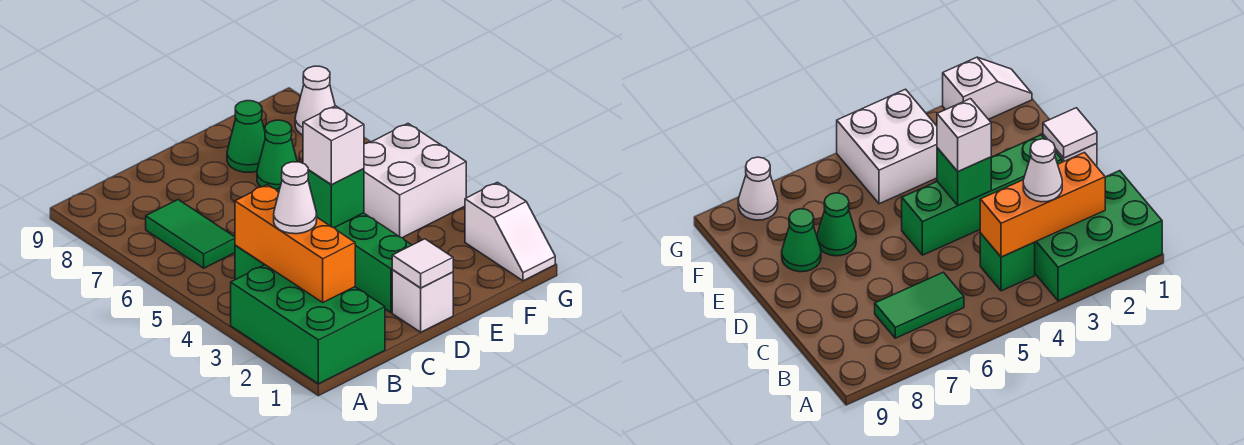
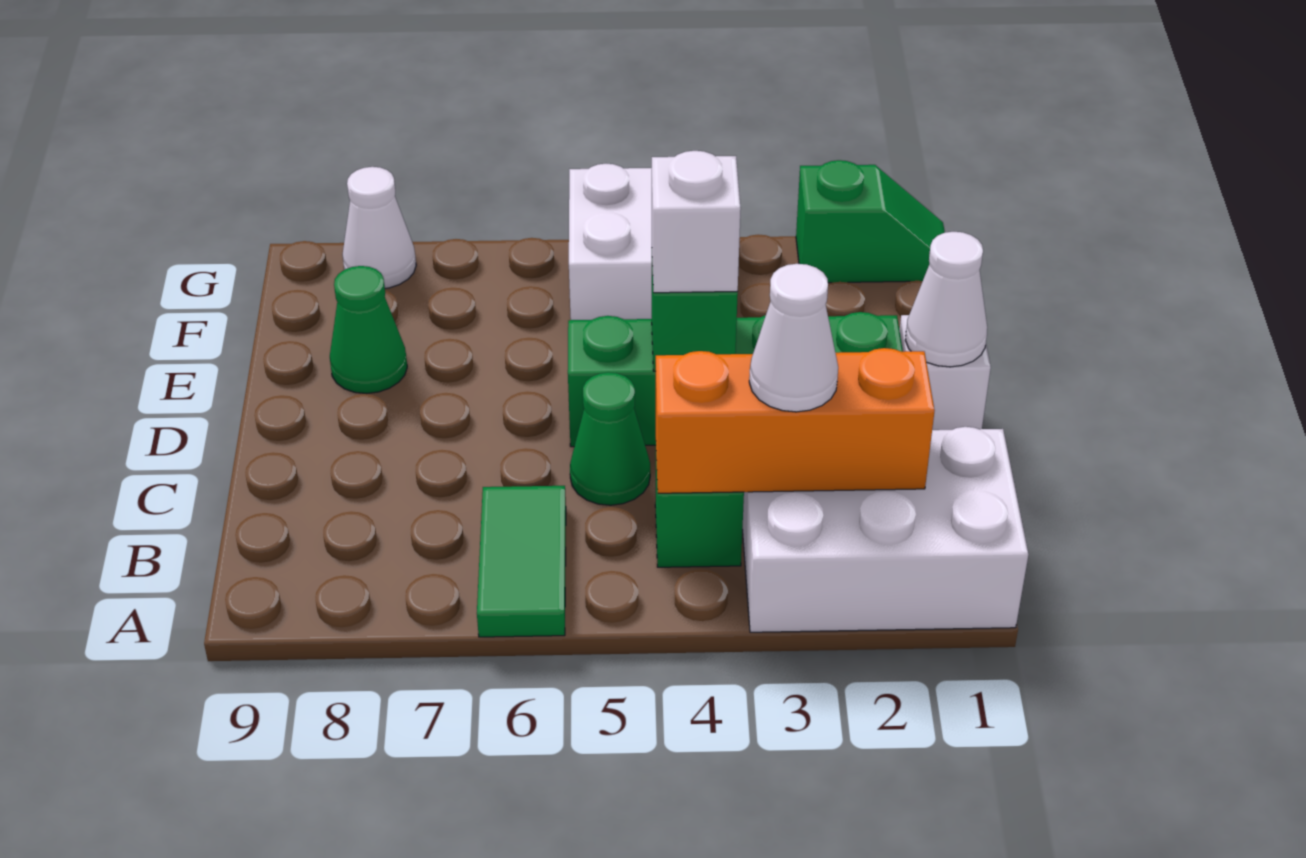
green 2x3 brick [231,265,385,384] -> white 2x3 brick [742,427,1028,632]
green 1x2 tile [146,200,235,268] -> green 1x2 tile turned to [477,486,566,637]
white 1x1 tile [392,239,453,288] -> white 1x1 cone [905,232,987,367]
green 1x1 cone [257,120,297,190] -> green 1x1 cone moved to [570,372,650,505]
white 1x2 slope [465,182,555,281] -> green 1x2 slope [796,160,945,283]

